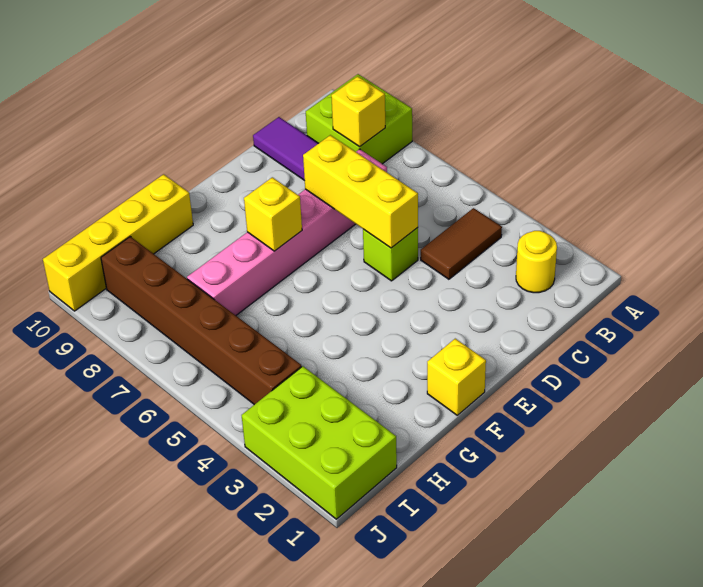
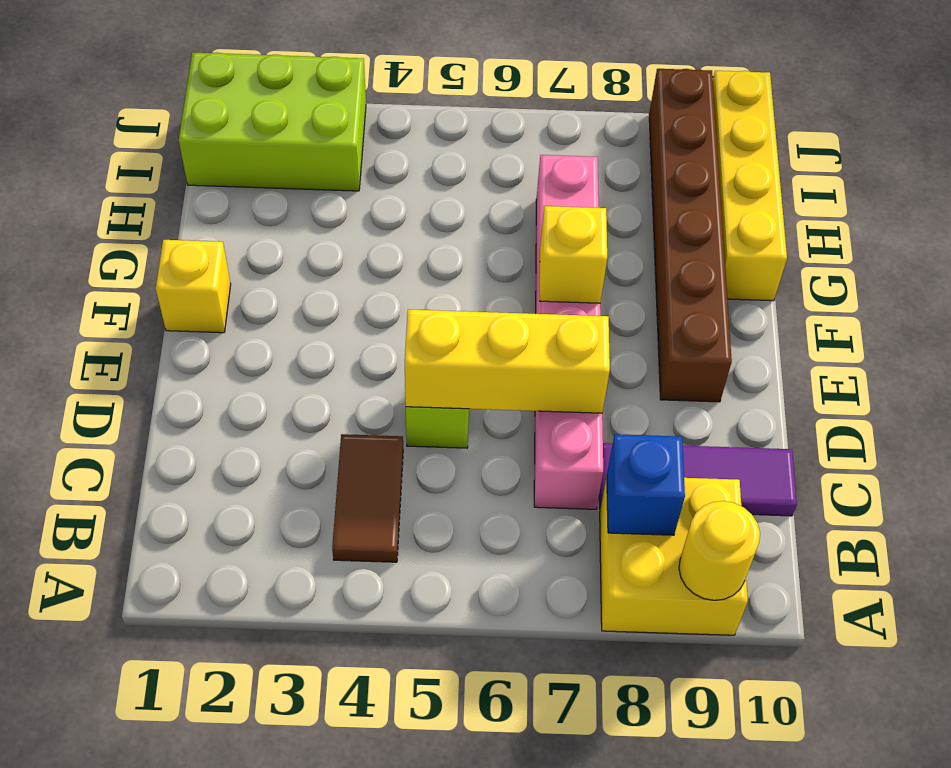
lime 2x2 brick [306,74,412,164] -> yellow 2x2 brick [600,477,748,635]
yellow 1x1 round brick [516,231,557,293] -> yellow 1x1 round brick moved to [679,501,760,600]
yellow 1x1 brick [331,76,385,147] -> blue 1x1 brick [607,434,685,535]
brown 1x6 brick [101,237,302,405] -> brown 1x6 brick turned to [649,69,732,402]

